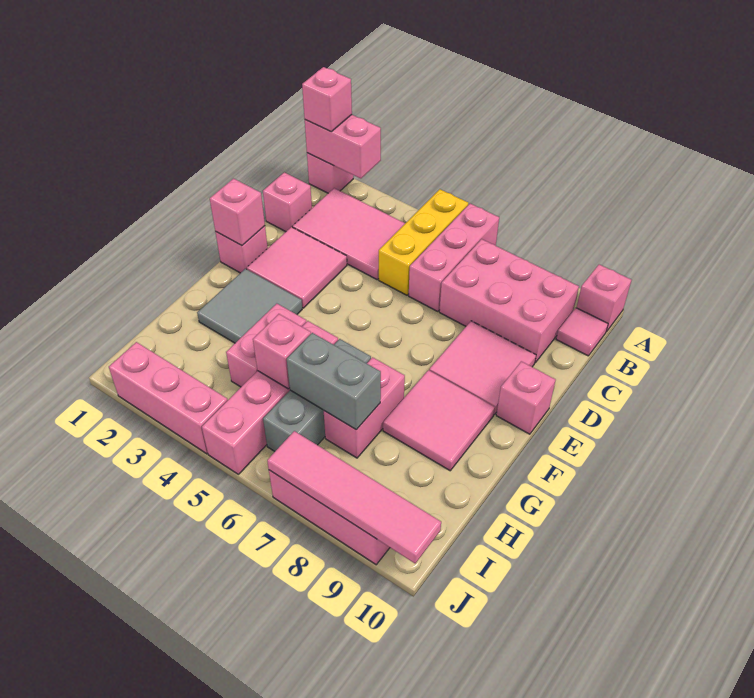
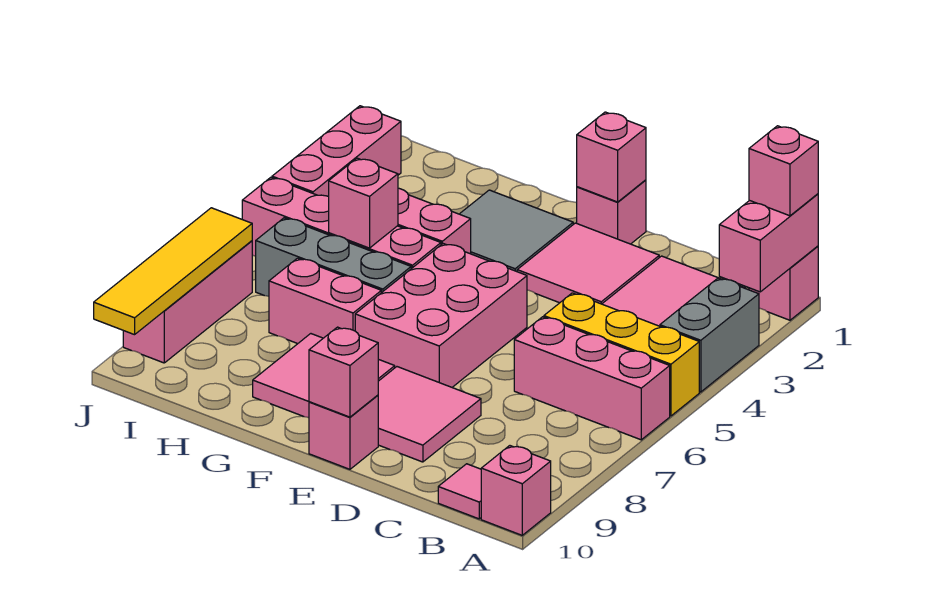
pink 2x3 brick [439,239,579,363] -> pink 2x3 brick moved to [355,244,527,387]
pink 1x1 brick [263,172,312,232] -> pink 1x1 brick moved to [309,327,378,417]
grey 1x2 brick [287,333,381,430] -> grey 1x2 brick moved to [660,278,759,392]
pink 1x4 tile [267,431,441,563] -> yellow 1x4 tile [94,208,252,335]

